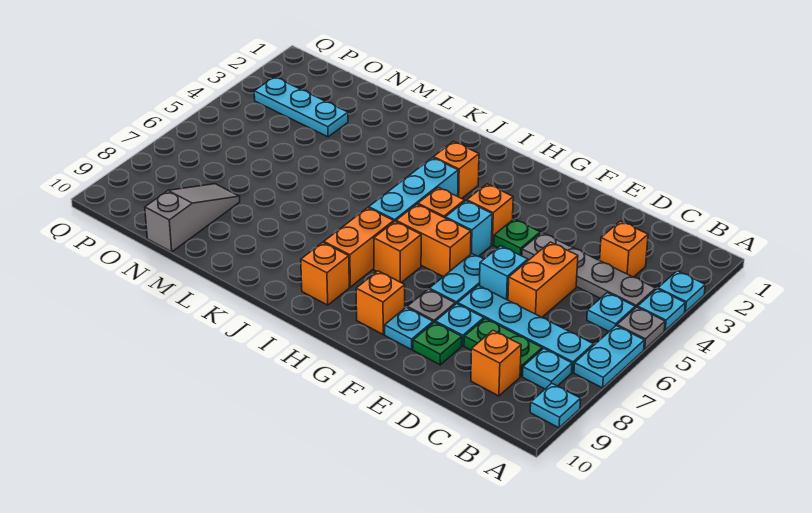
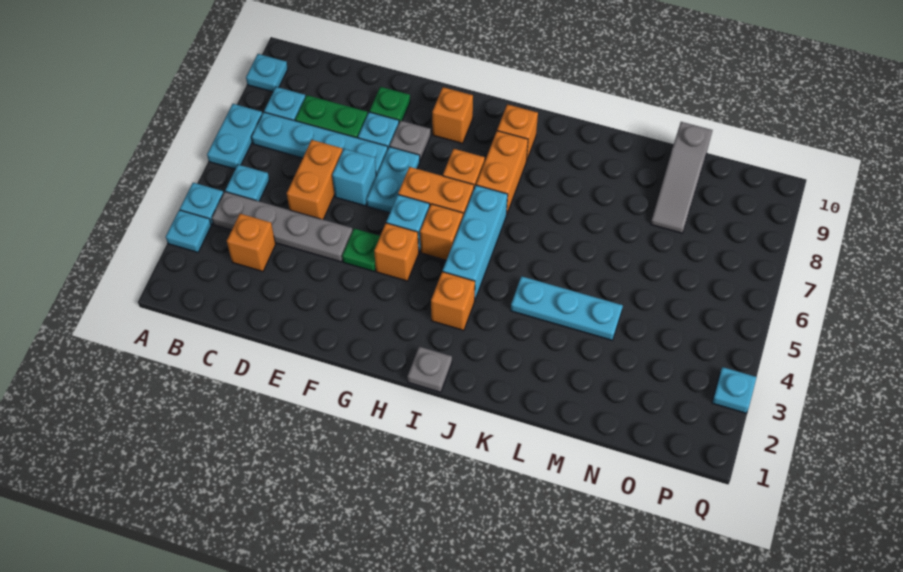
grey 1x1 plate [617,307,665,349] -> grey 1x1 plate moved to [407,347,452,392]
orange 1x1 brick [471,330,521,396] -> none
cyan 1x1 plate [385,307,433,350] -> cyan 1x1 plate moved to [712,367,757,413]
cyan 1x3 plate [254,77,348,137] -> cyan 1x3 plate moved to [511,276,623,340]

